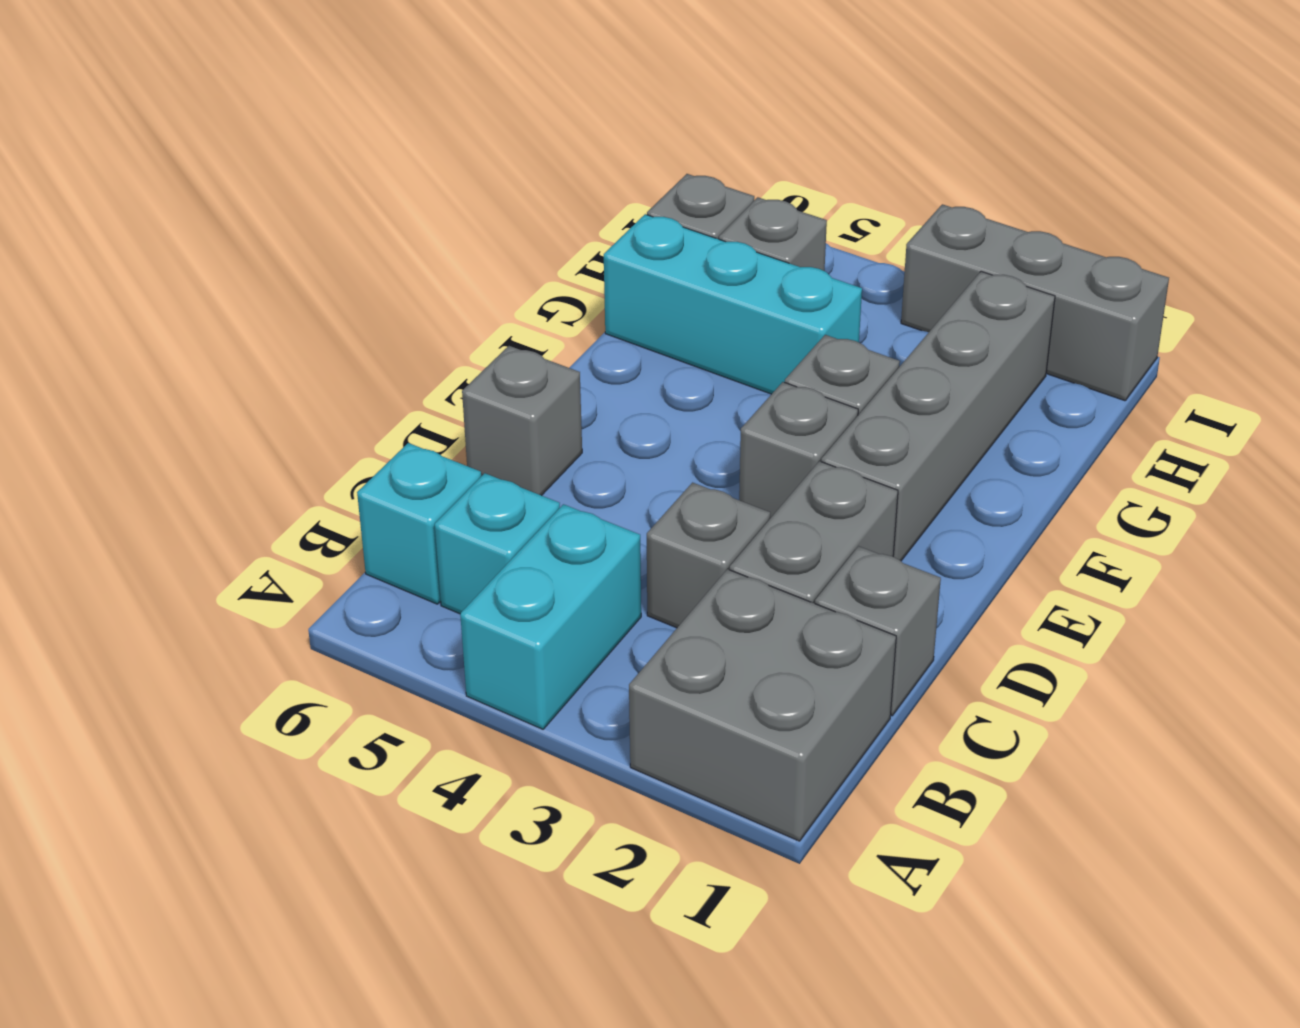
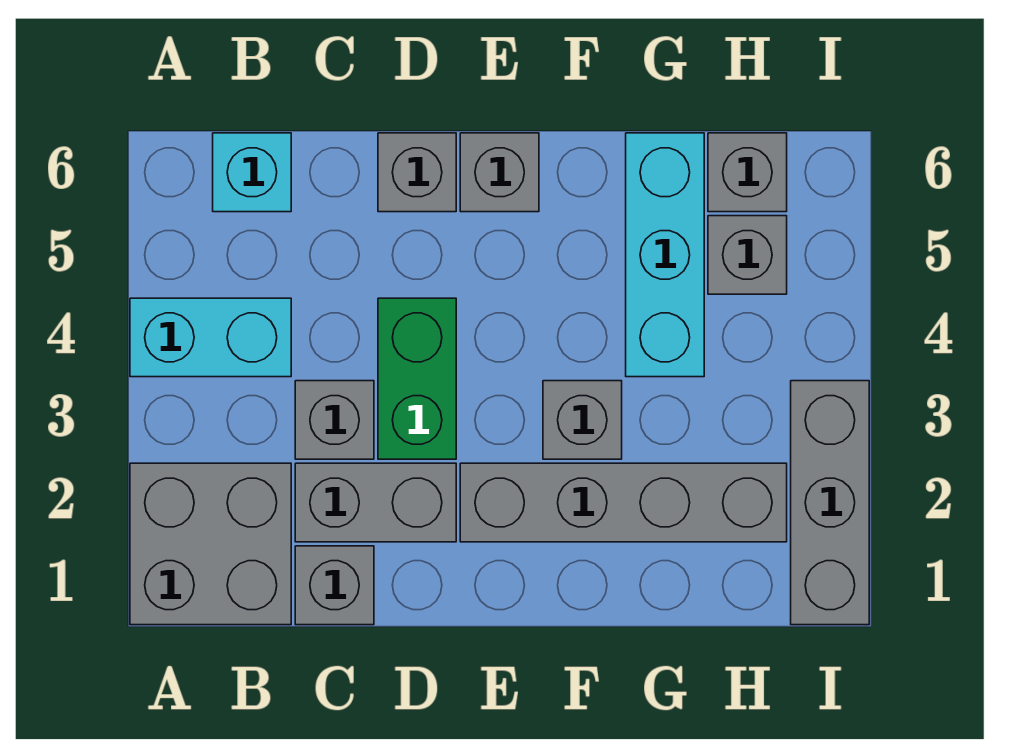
cyan 1x1 brick [435,473,560,614] -> none
none -> green 1x2 brick [378,298,456,459]
grey 1x1 brick [739,382,858,518] -> grey 1x1 brick moved to [460,133,539,212]

